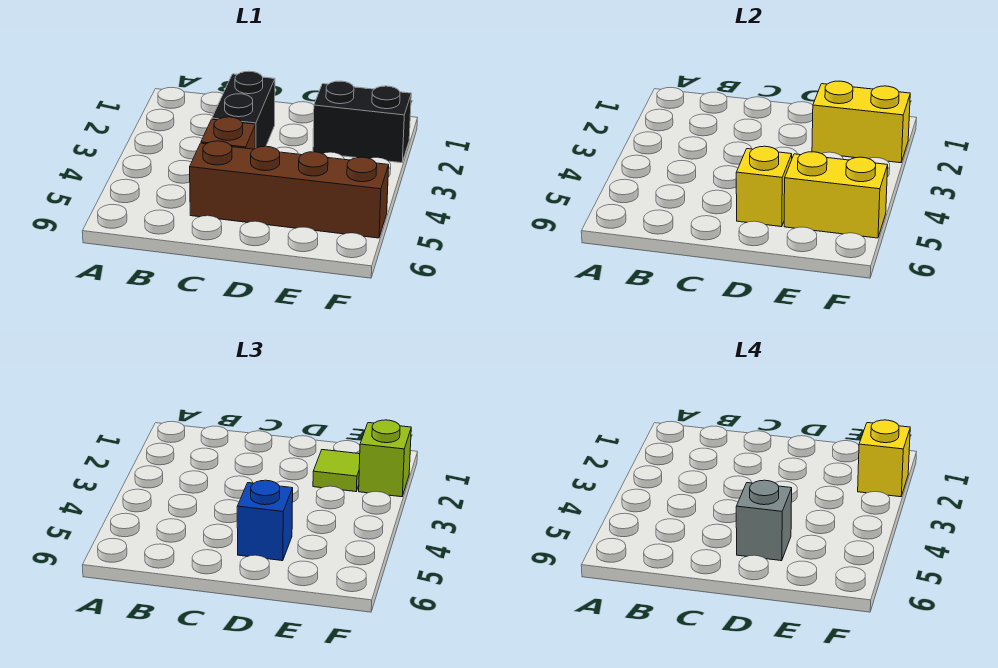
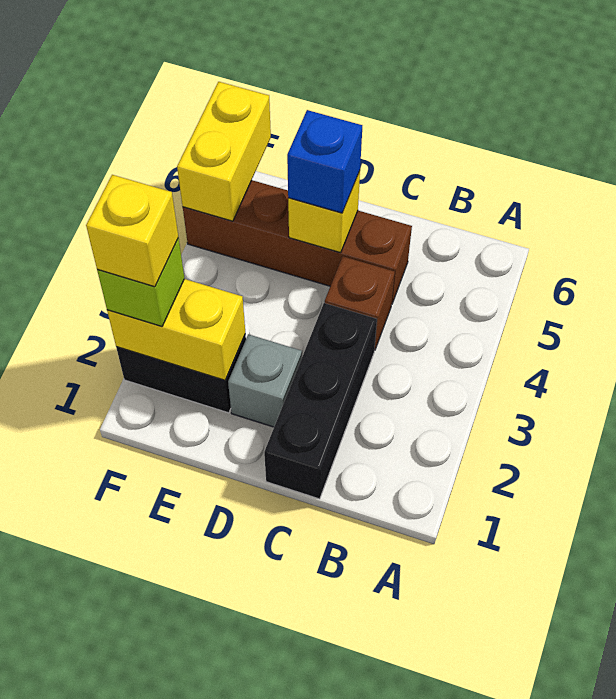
black 1x2 brick [212,71,275,148] -> black 1x3 brick [264,303,377,499]
grey 1x1 brick [736,480,792,561] -> grey 1x1 brick moved to [228,334,302,427]
lime 1x1 tile [313,450,360,492] -> none
yellow 1x2 brick [784,152,888,238] -> yellow 1x2 brick turned to [177,82,271,221]

